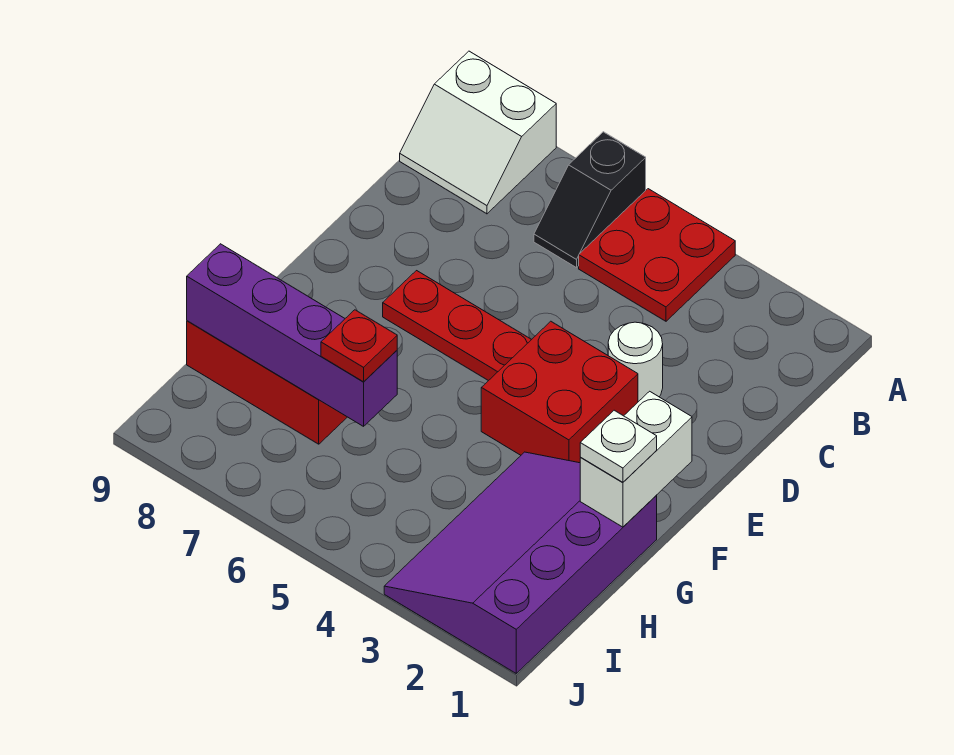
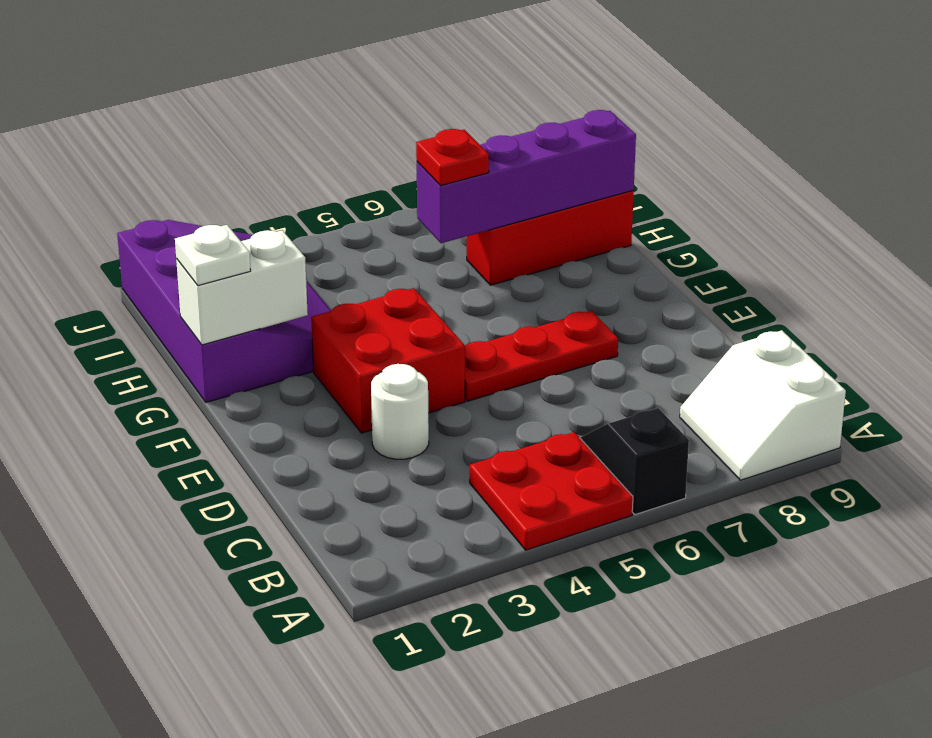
white 2x2 slope [400,51,556,214] -> white 2x2 slope turned to [680,330,846,480]
white 1x2 brick [580,391,692,527] -> white 1x2 brick turned to [176,230,308,345]

